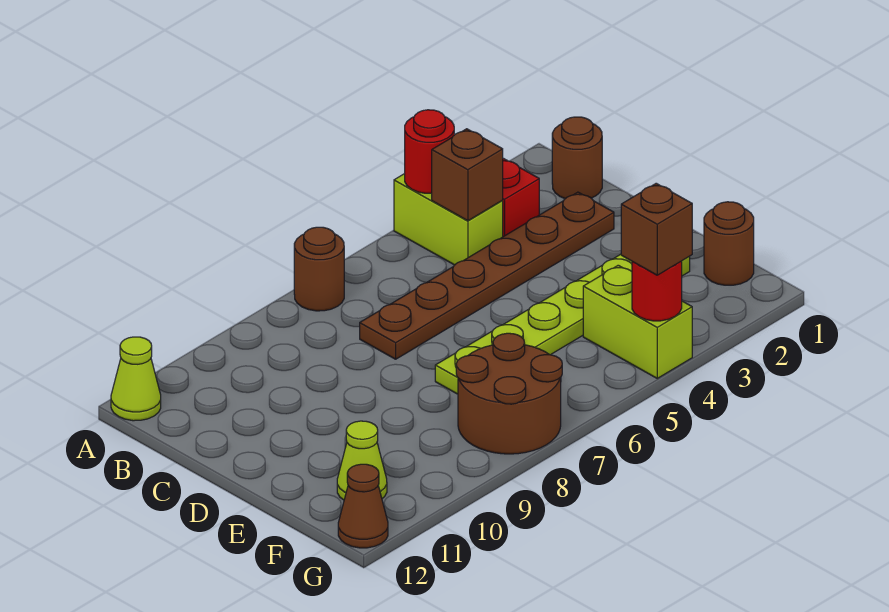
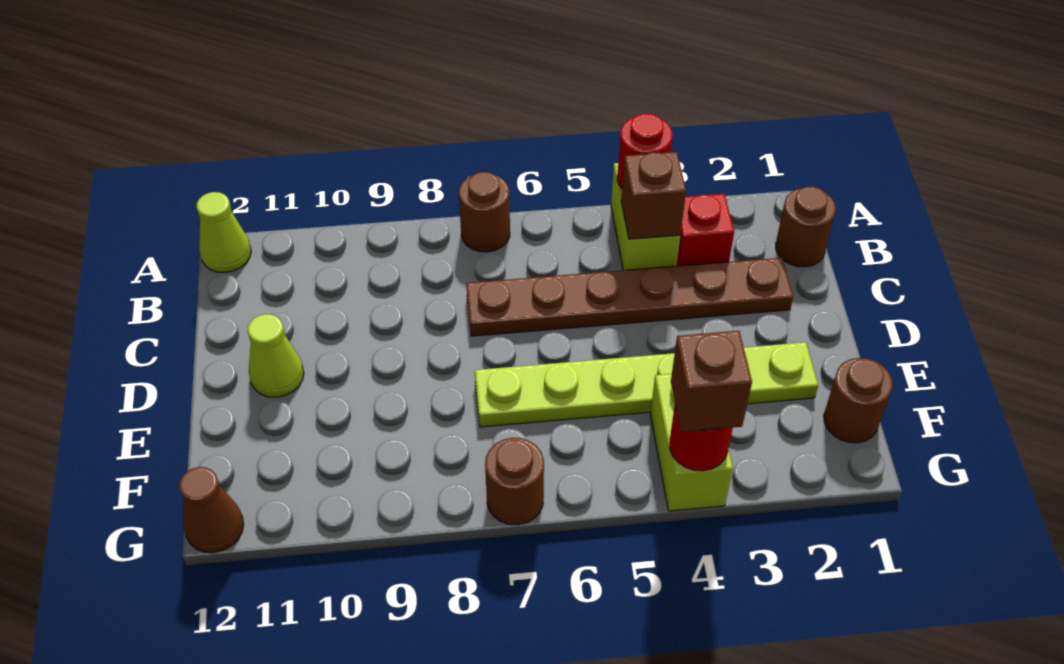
brown 2x2 round brick [456,333,562,454] -> brown 1x1 round brick [485,438,544,525]
lime 1x1 cone [337,421,387,500] -> lime 1x1 cone moved to [248,314,304,397]

